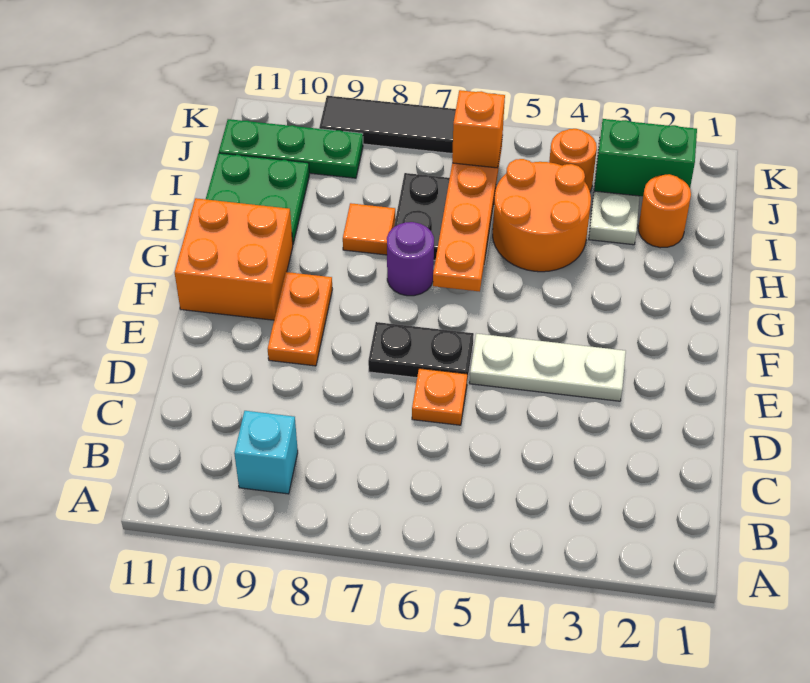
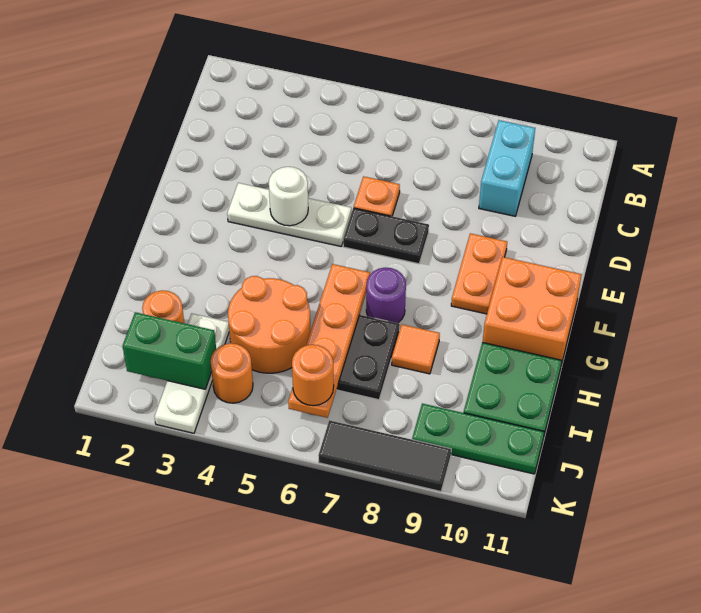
cyan 1x1 brick [234,411,298,494] -> cyan 1x2 brick [479,120,535,216]
none -> white 1x1 round brick [269,167,308,226]
orange 1x1 brick [452,90,505,168] -> orange 1x1 round brick [292,345,334,406]

